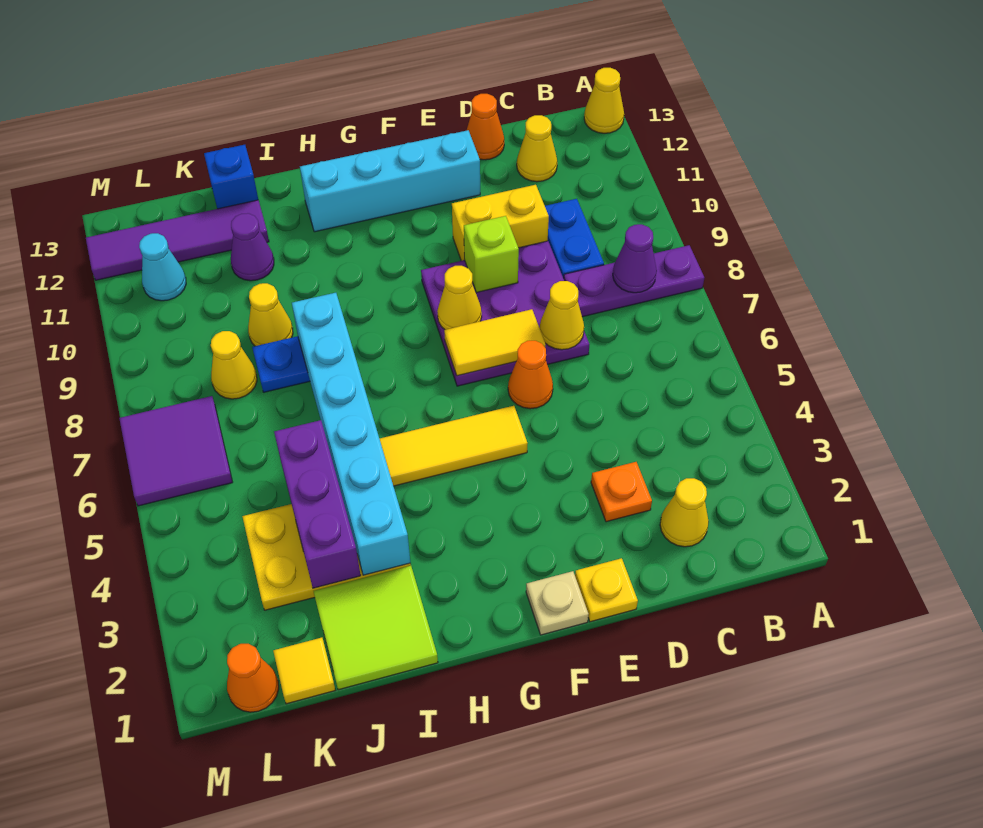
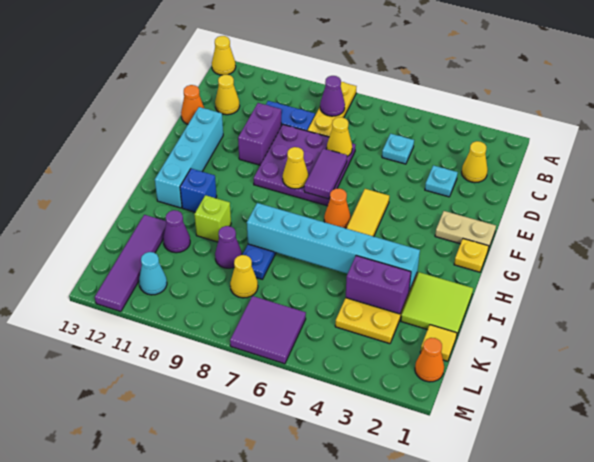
purple 1x3 plate [564,245,704,317] -> yellow 1x3 plate [308,82,357,137]
none -> cyan 1x1 plate [382,134,414,164]
orange 1x1 plate [591,462,652,522] -> cyan 1x1 plate [425,165,458,197]
yellow 1x2 brick [452,185,549,261] -> purple 1x2 brick [238,103,281,165]
yellow 1x1 plate [575,558,638,622] -> yellow 1x1 plate moved to [454,239,489,272]
orange 1x1 cone [508,341,553,409] -> orange 1x1 cone moved to [324,189,351,228]
yellow 1x2 tile [444,309,546,376] -> purple 1x2 tile [304,149,347,199]
lime 1x1 brick [464,216,519,292] -> lime 1x1 brick moved to [194,195,231,242]
tan 1x1 plate [526,571,589,635] -> tan 1x2 plate [435,211,496,250]
purple 1x3 brick [274,420,361,588] -> purple 1x2 brick [346,256,411,314]
yellow 1x1 cone [248,283,293,346] -> purple 1x1 cone [215,226,242,268]
blue 1x1 brick [204,145,258,209] -> blue 1x1 brick moved to [180,169,217,212]

